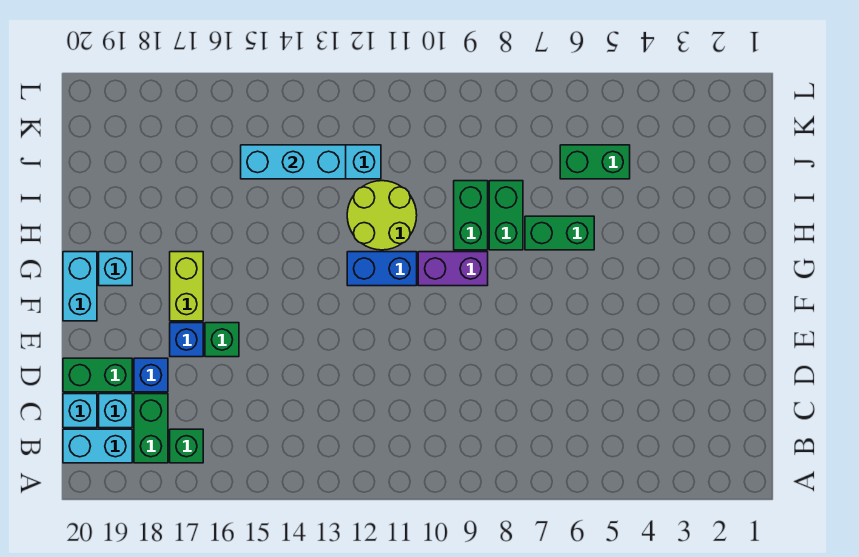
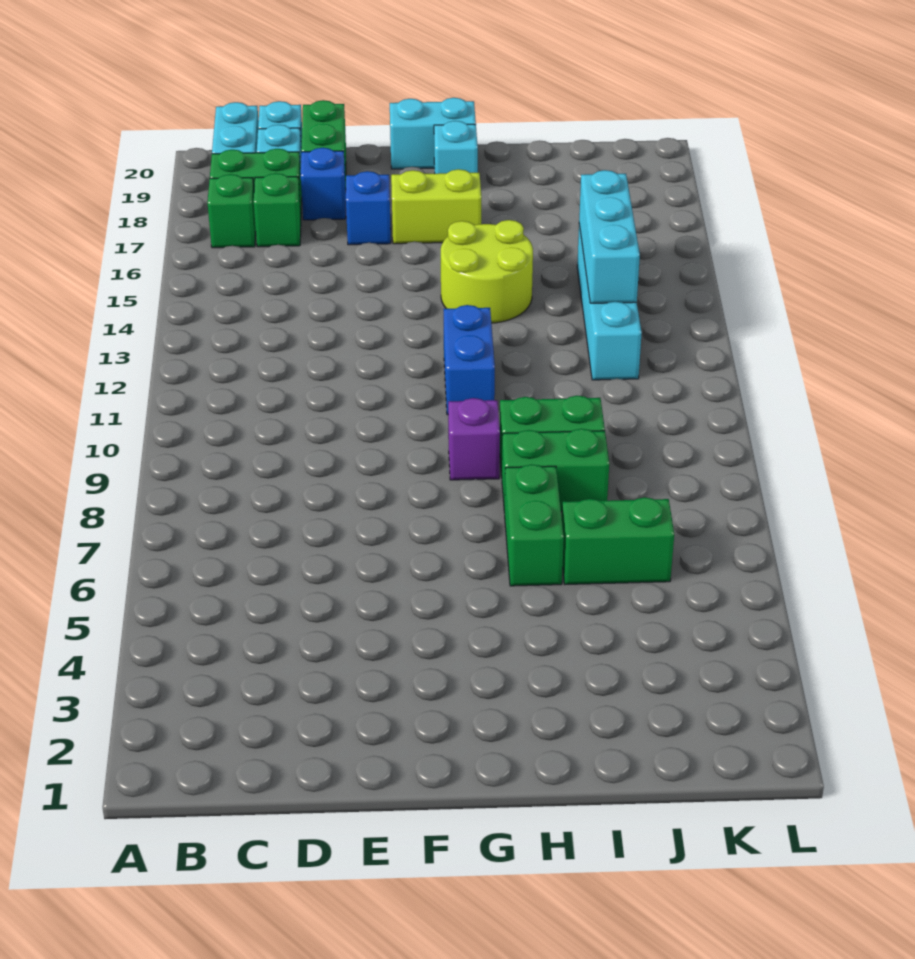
green 1x1 brick [205,323,239,357] -> green 1x1 brick moved to [254,173,301,247]
purple 1x2 brick [418,252,488,286] -> purple 1x1 brick [448,398,500,480]
lime 2x2 round brick [347,181,417,250] -> lime 2x2 round brick moved to [441,220,533,323]
green 1x2 brick [560,145,630,179] -> green 1x2 brick turned to [562,497,674,584]

